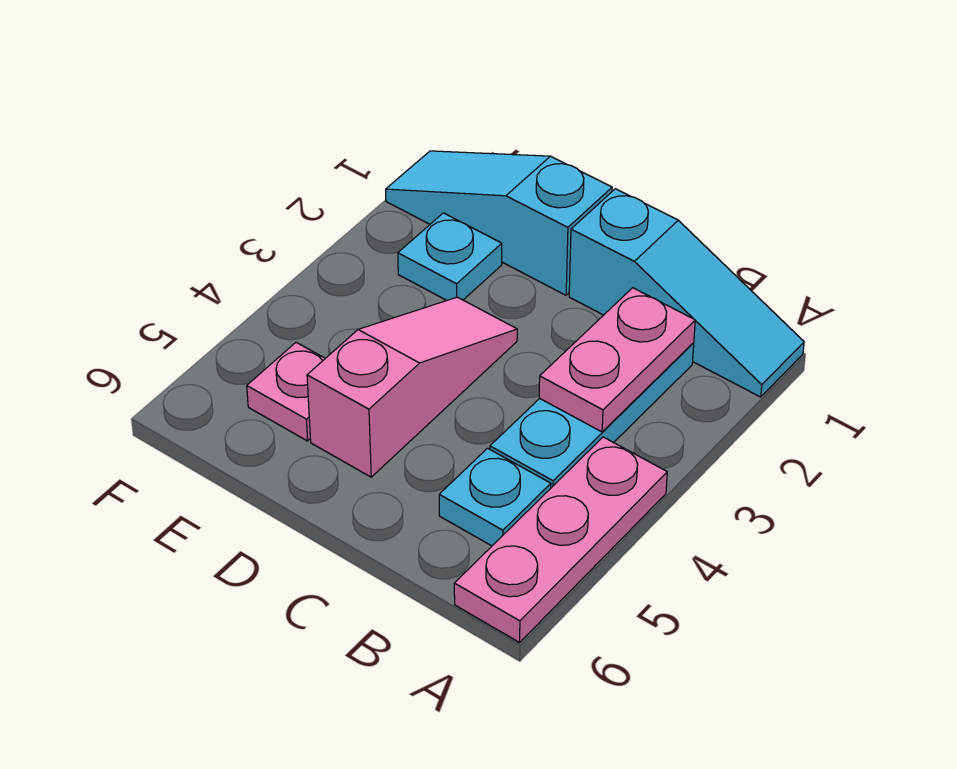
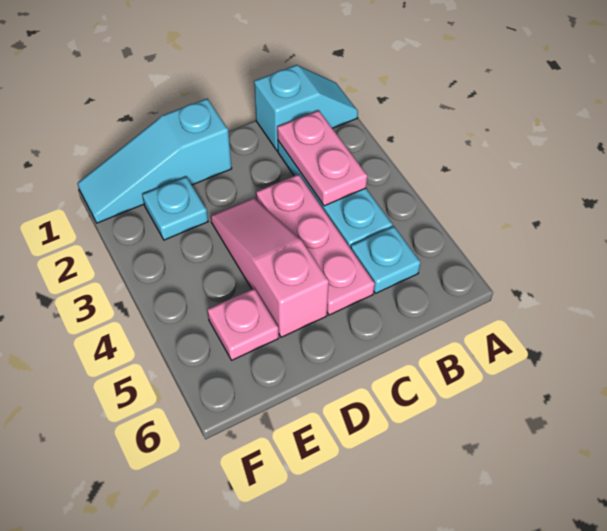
cyan 1x3 slope [569,189,804,397] -> cyan 1x2 slope [254,65,358,151]
pink 1x3 plate [454,437,667,642] -> pink 1x3 plate moved to [256,174,375,315]

